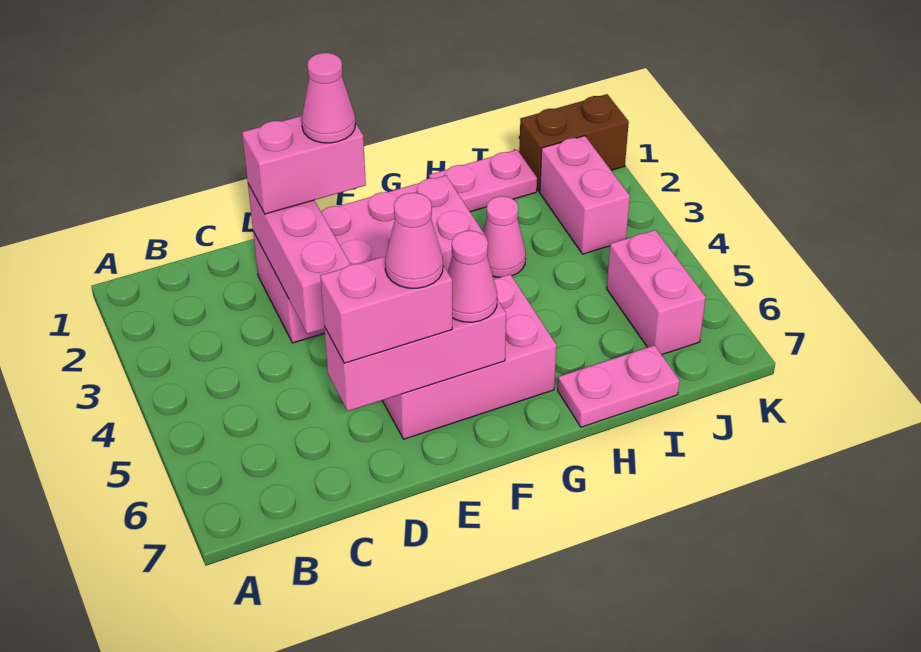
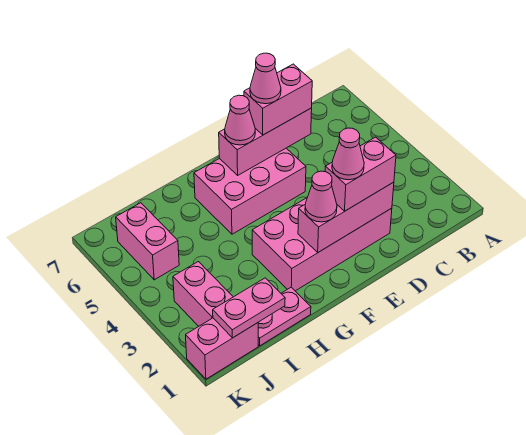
pink 1x3 brick [248,184,351,334] -> pink 1x3 brick turned to [298,182,394,252]
pink 1x1 cone [483,196,526,277] -> pink 1x1 cone moved to [305,171,337,222]
pink 1x2 plate [558,345,679,427] -> pink 1x2 plate moved to [213,278,285,338]
brown 1x2 brick [519,94,629,192] -> pink 1x2 brick [186,318,258,379]

